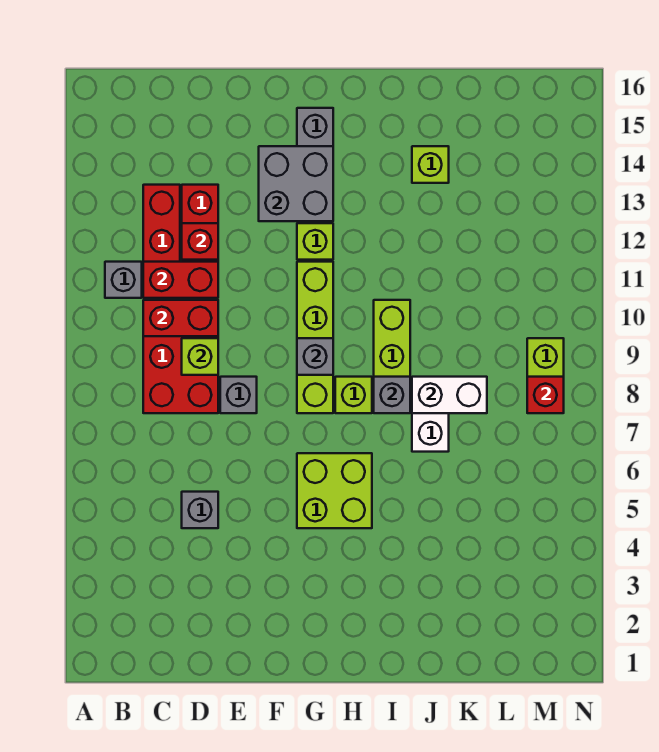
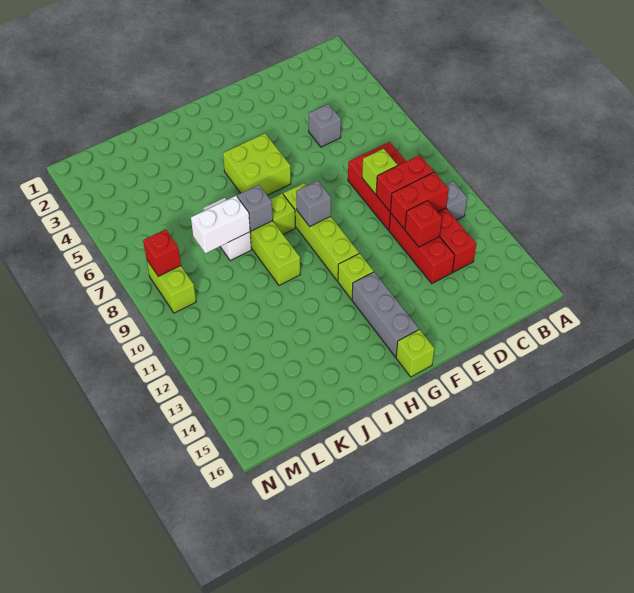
grey 1x1 brick [220,377,257,413] -> none
grey 2x2 brick [259,146,333,221] -> none
lime 1x1 brick [412,146,449,183] -> lime 1x1 brick moved to [396,330,434,377]

